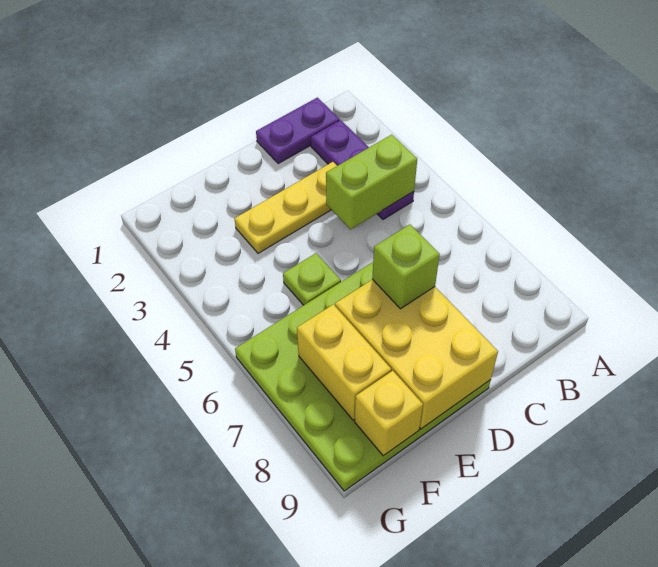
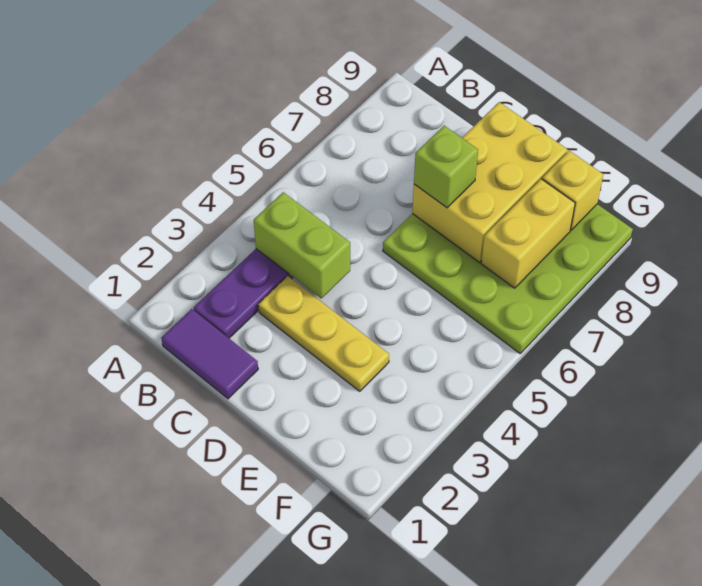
purple 1x2 plate [256,98,340,164] -> purple 1x2 tile [161,309,258,399]
lime 1x1 plate [283,253,341,305] -> none

